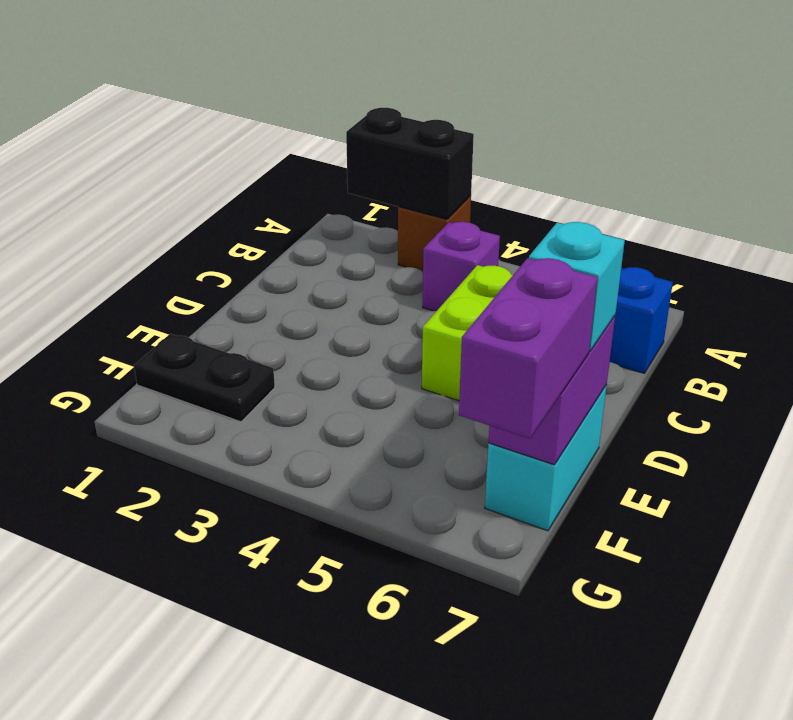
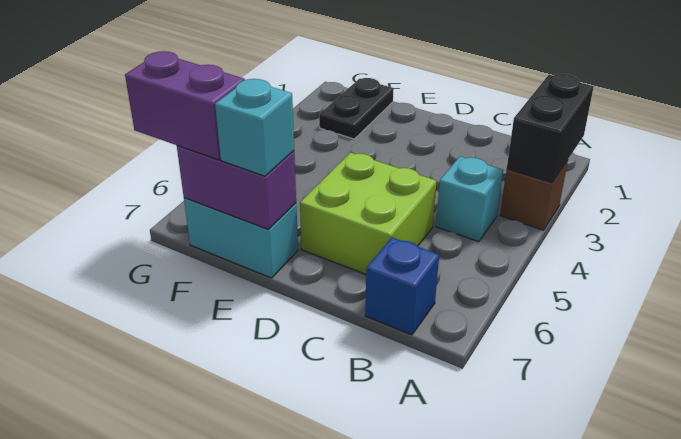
purple 1x1 brick [423,222,500,311] -> cyan 1x1 brick [436,156,503,242]

